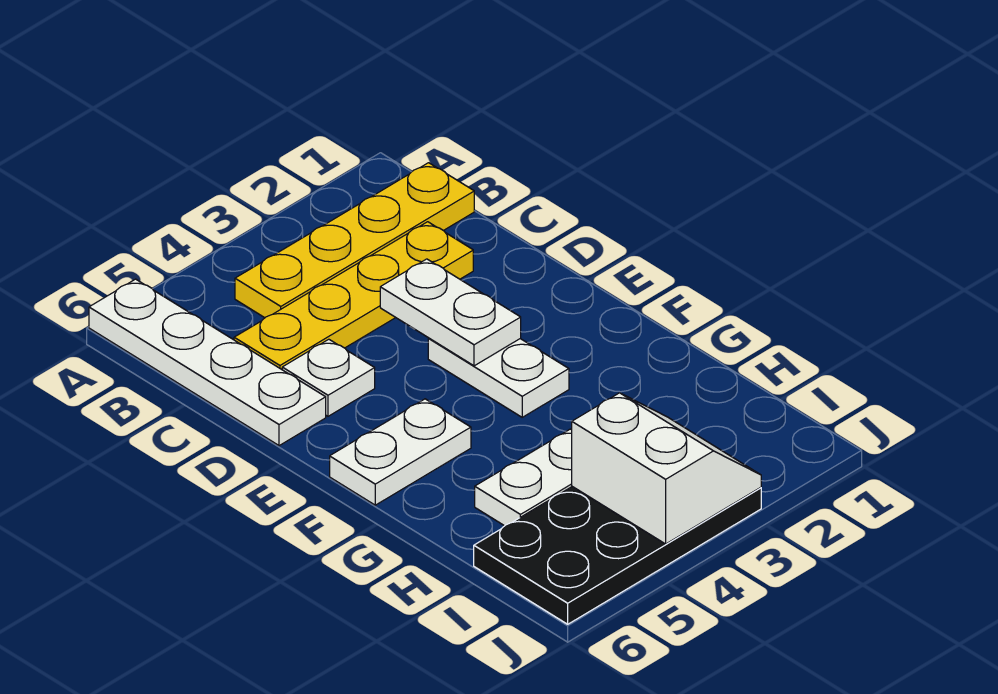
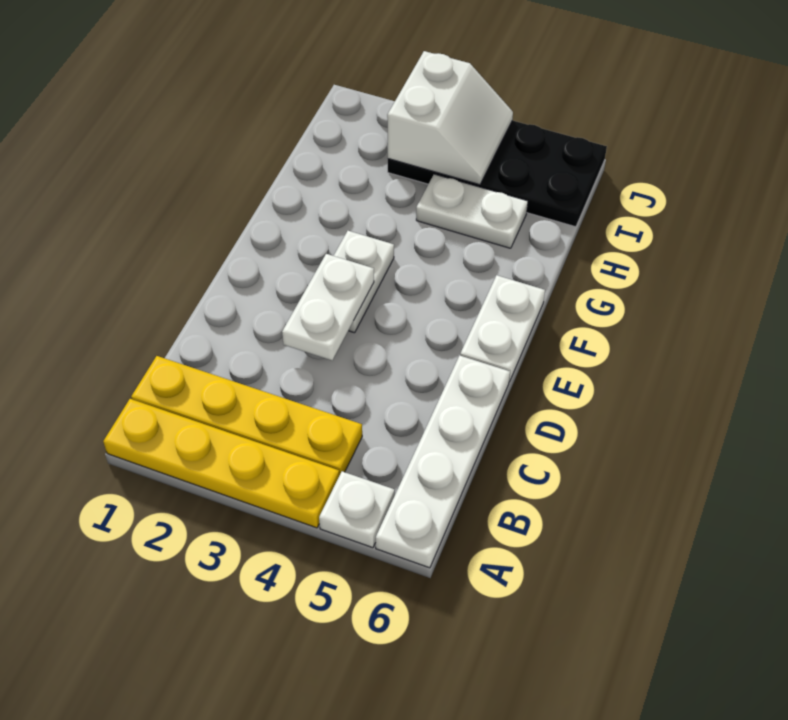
yellow 1x4 plate [234,222,473,369] -> yellow 1x4 plate moved to [103,399,339,528]
white 1x1 plate [282,339,375,416] -> white 1x1 plate moved to [319,471,395,548]
white 1x2 plate [330,399,471,505] -> white 1x2 plate turned to [460,275,545,382]
white 2x2 slope [572,393,761,544] -> white 2x2 slope turned to [387,51,513,185]

